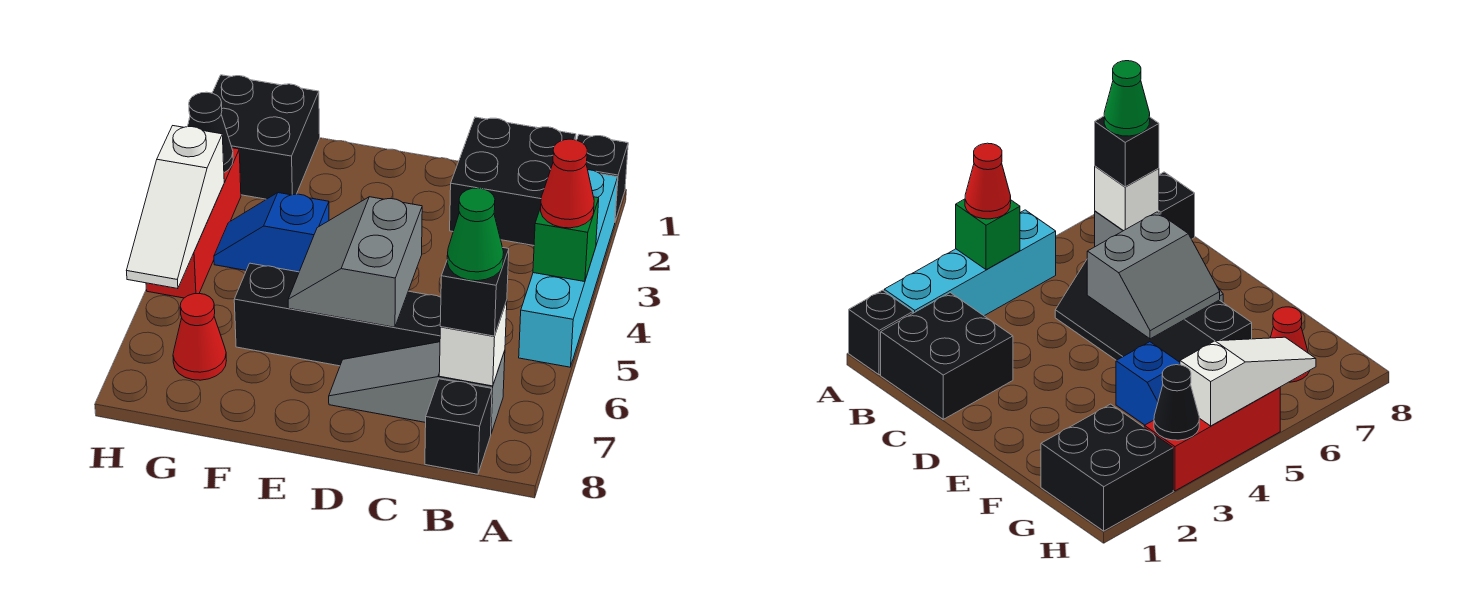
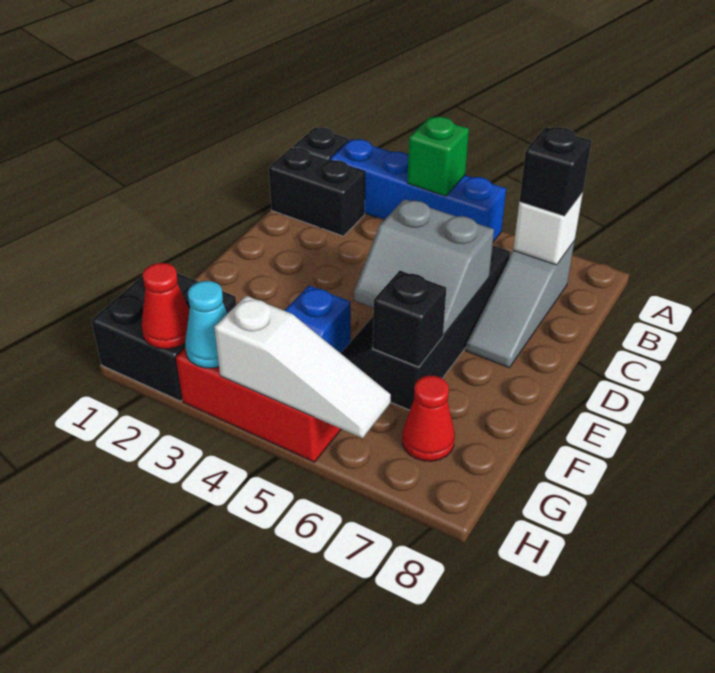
cyan 1x4 brick [519,170,618,367] -> blue 1x4 brick [330,139,506,242]
red 1x1 cone [541,139,594,228] -> red 1x1 cone moved to [142,263,189,349]
black 2x2 brick [450,117,576,245] -> black 1x2 brick [269,148,365,236]
green 1x1 cone [447,188,504,281] -> none
black 1x1 brick [425,379,492,474] -> black 1x1 brick moved to [373,271,446,367]
black 1x1 cone [188,92,233,173] -> cyan 1x1 cone [185,281,227,368]

